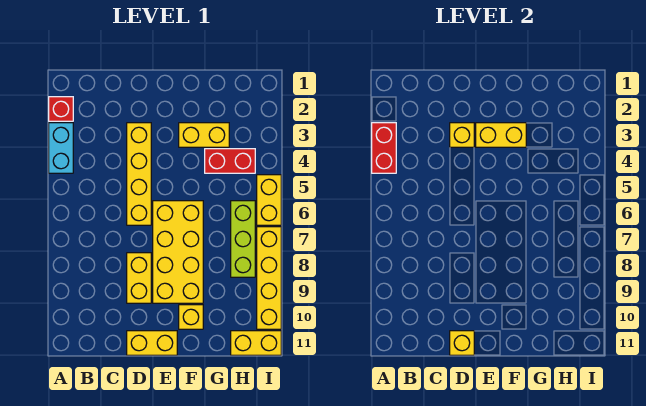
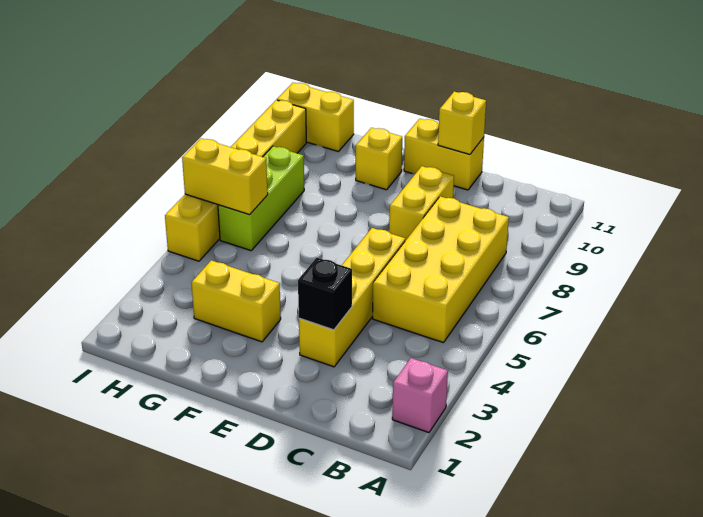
red 1x1 brick [49,97,73,121] -> pink 1x1 brick [392,358,448,433]
cyan 1x2 brick [49,123,73,173] -> none
red 1x2 brick [372,123,396,173] -> none
yellow 1x1 brick [450,123,474,147] -> black 1x1 brick [298,258,352,330]
yellow 1x2 brick [476,123,526,147] -> yellow 1x2 brick moved to [182,138,268,215]
yellow 2x4 brick [153,201,203,303] -> yellow 2x4 brick moved to [373,196,509,343]
red 1x2 brick [205,149,255,173] -> none

